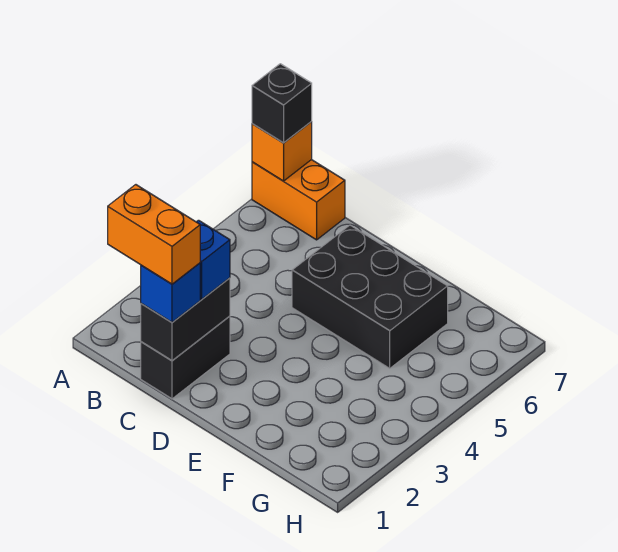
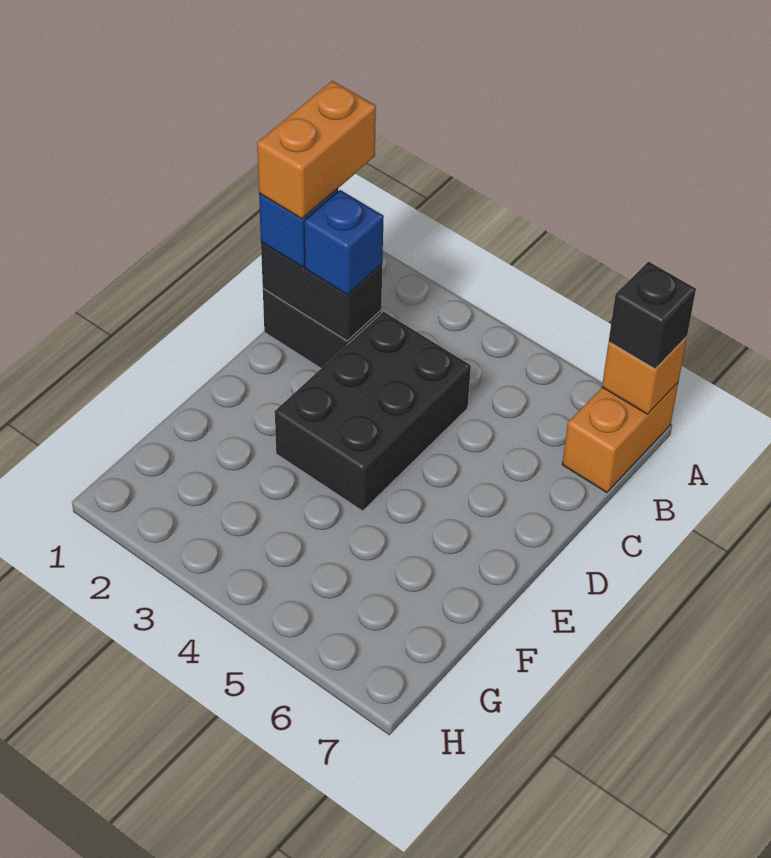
black 2x3 brick [292,225,448,368] -> black 2x3 brick moved to [275,312,471,511]

